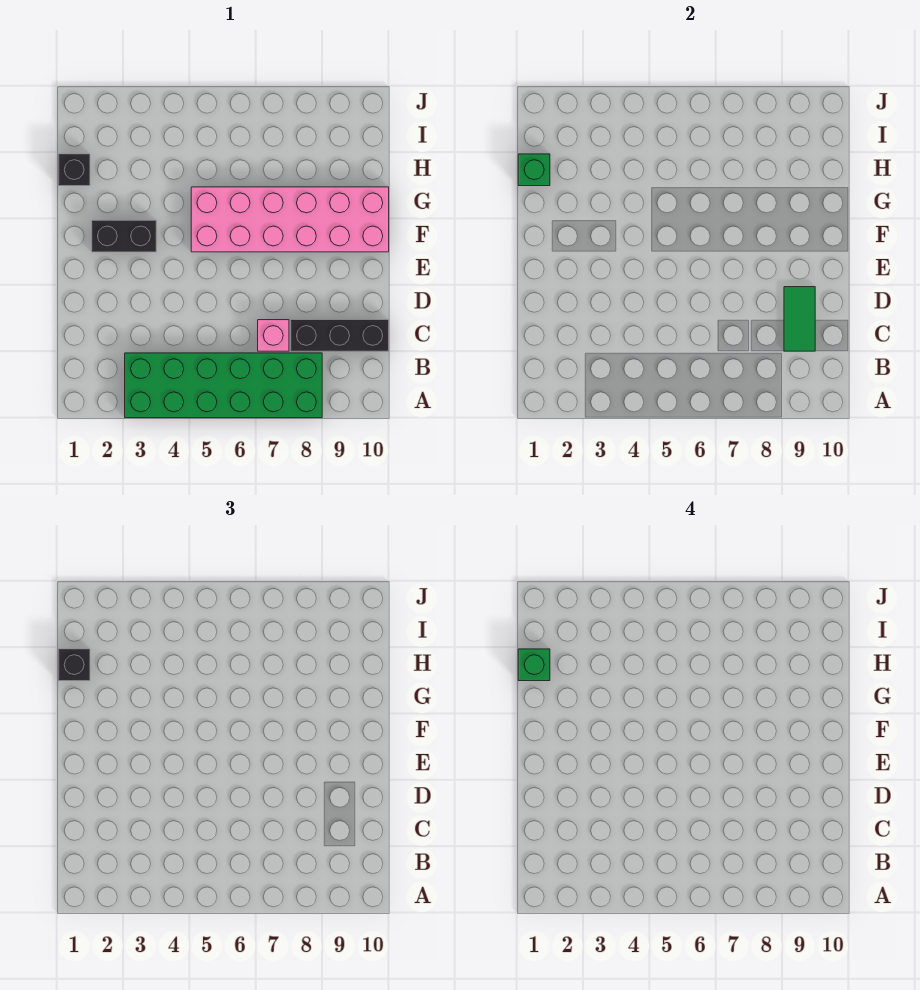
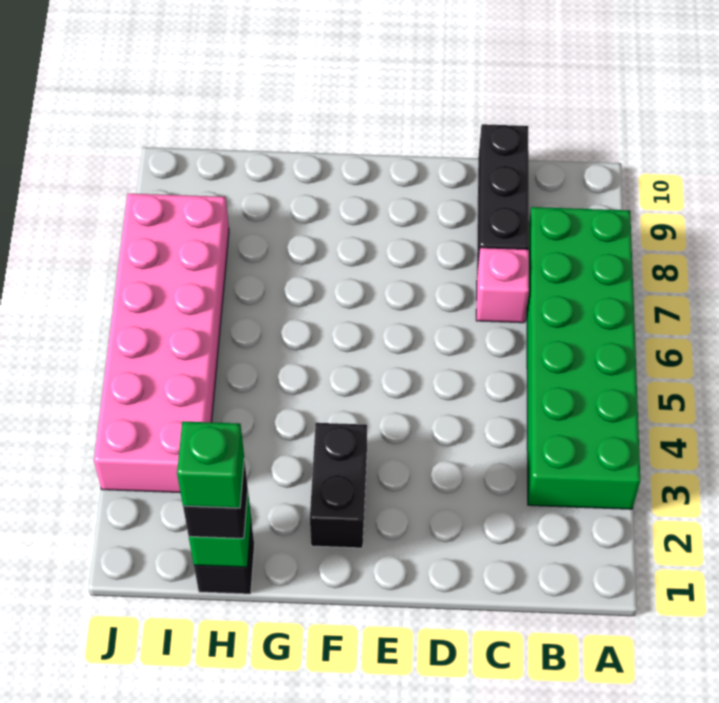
green 1x2 tile [784,287,815,351] -> none
pink 2x6 brick [191,187,389,252] -> pink 2x6 brick moved to [94,193,229,492]

